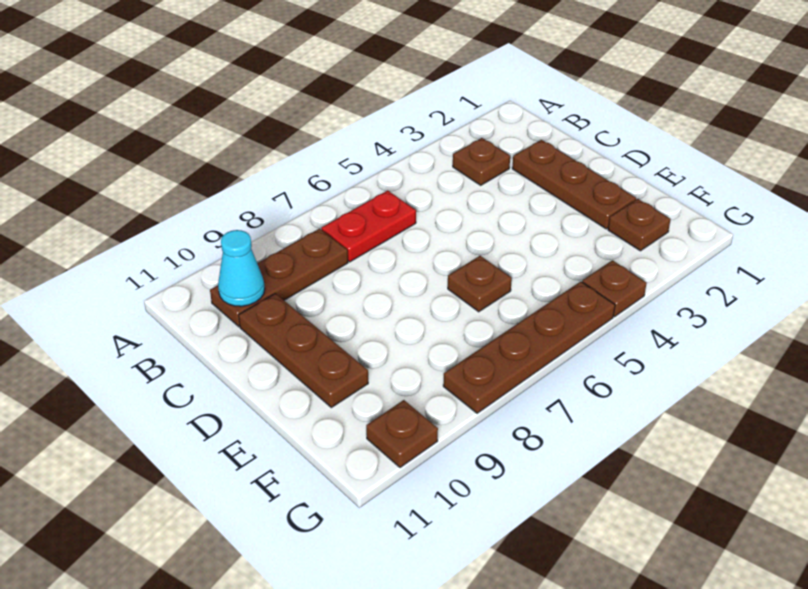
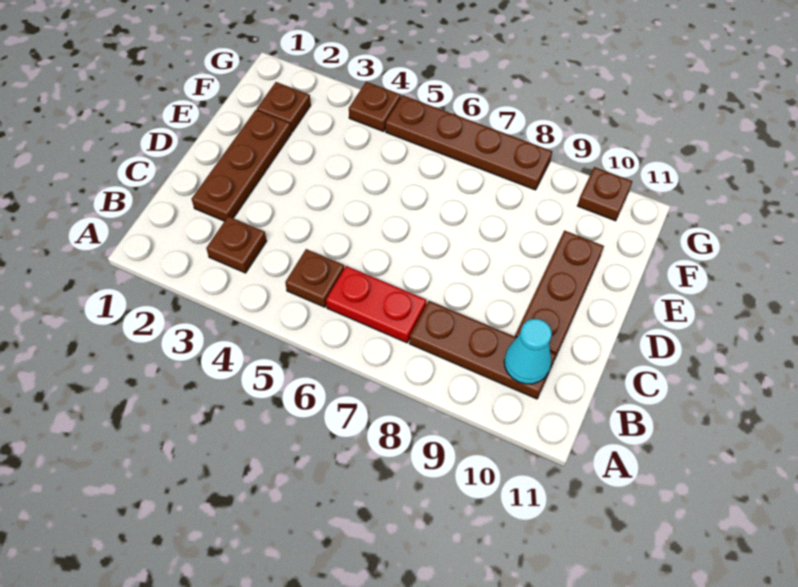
brown 1x1 plate [448,256,512,312] -> brown 1x1 plate moved to [285,249,344,307]

